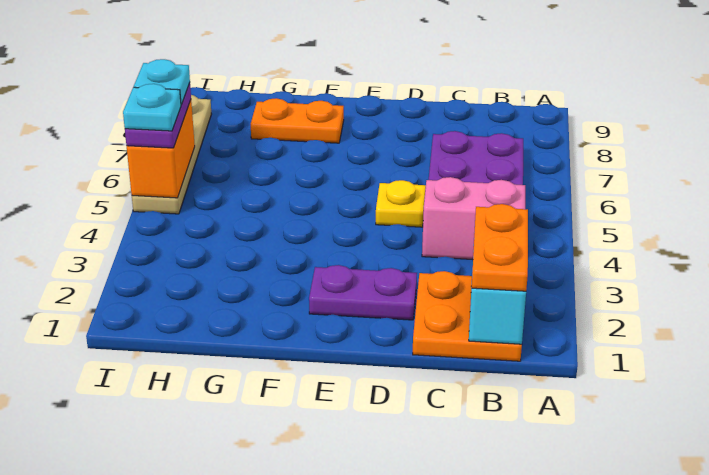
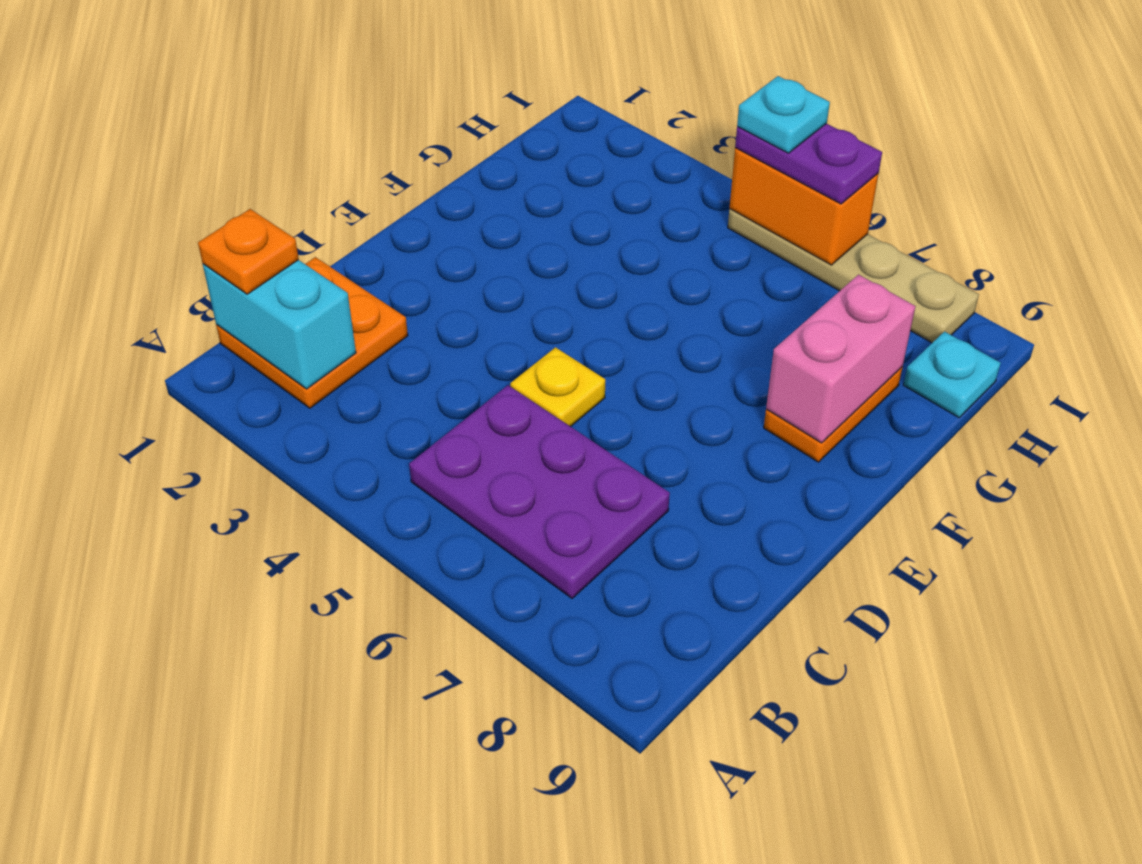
orange 1x2 plate [472,204,528,291] -> orange 1x1 plate [198,209,299,294]
pink 1x2 brick [422,177,525,259] -> pink 1x2 brick moved to [766,275,915,443]
purple 1x2 plate [309,265,417,320] -> none
cyan 1x1 plate [134,59,190,105] -> cyan 1x1 plate moved to [903,332,1001,417]

